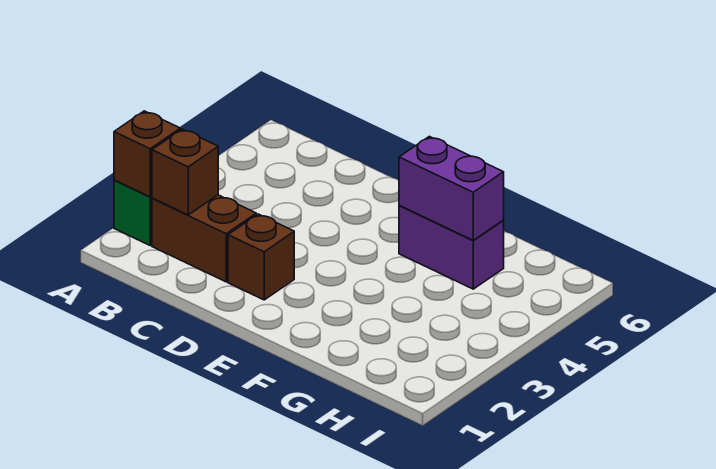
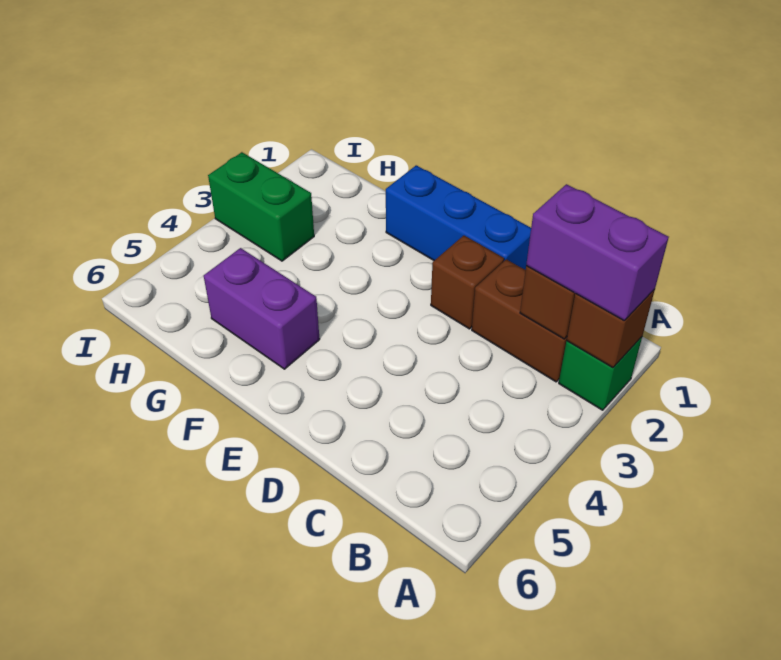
none -> blue 1x3 brick [386,165,531,270]
purple 1x2 brick [399,136,504,241] -> purple 1x2 brick moved to [526,184,669,320]
none -> green 1x2 brick [208,152,314,261]

